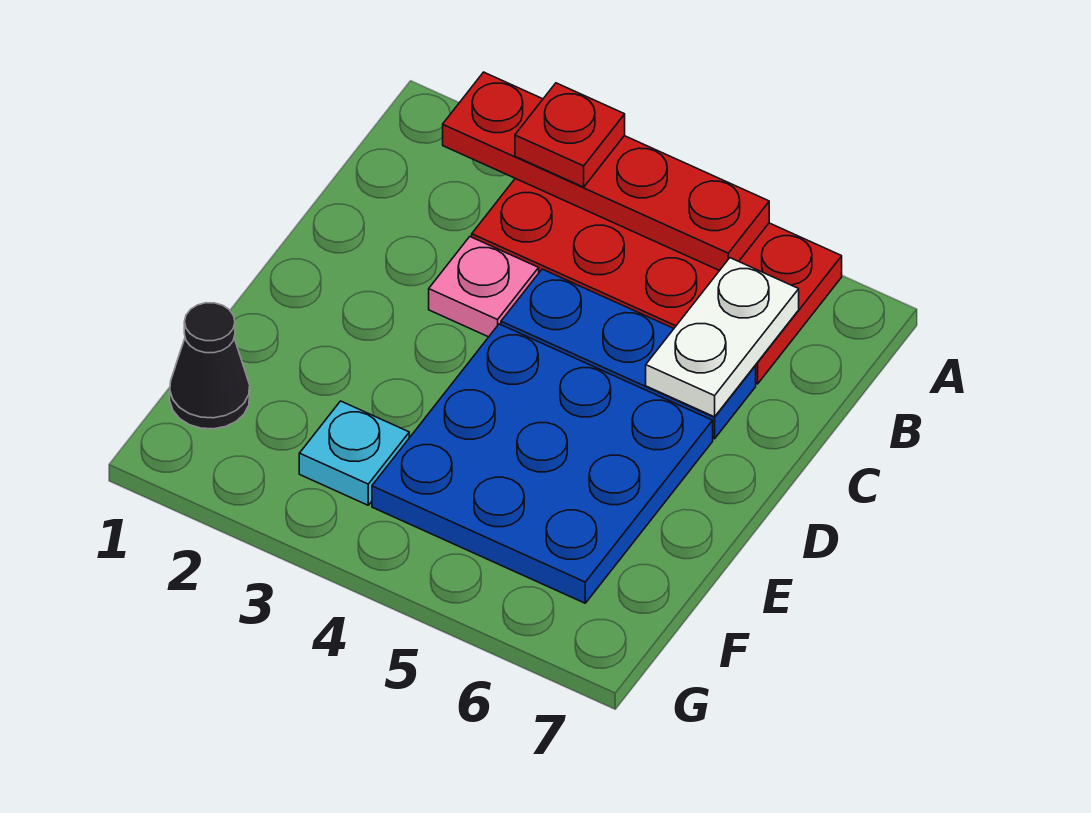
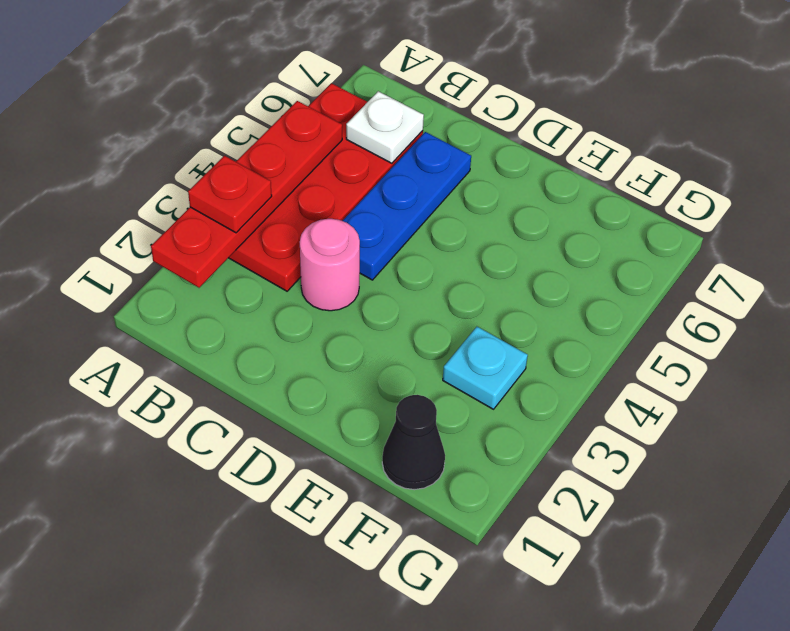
white 1x2 plate [646,258,799,417] -> white 1x1 plate [346,91,424,163]
pink 1x1 plate [429,237,539,337] -> pink 1x1 round brick [300,219,360,311]
blue 3x3 plate [372,324,713,603] -> none

